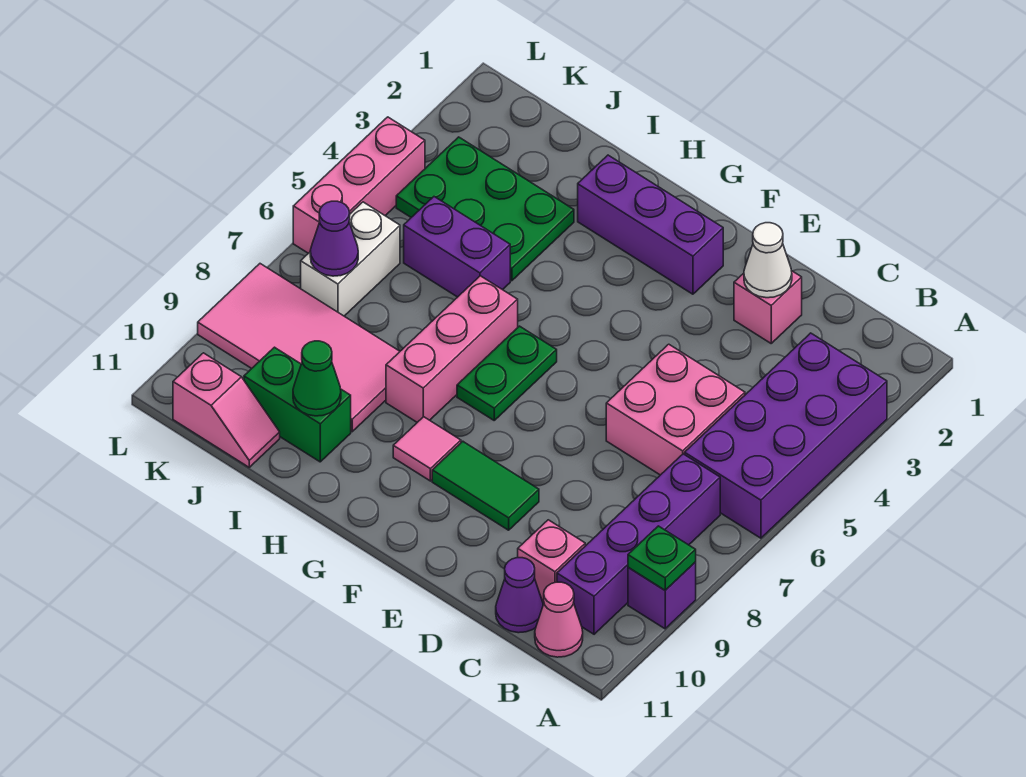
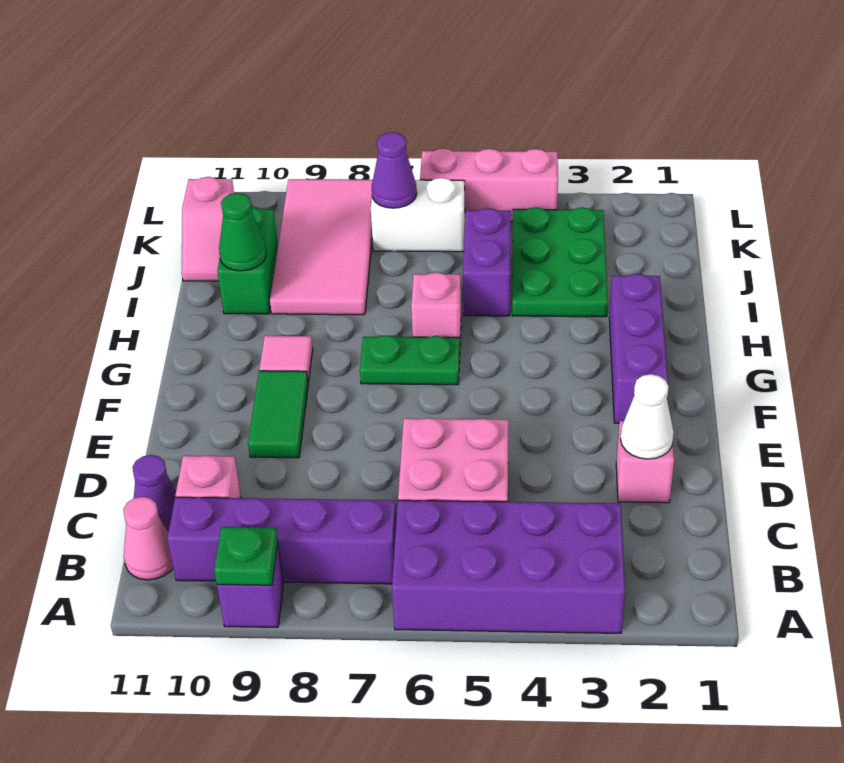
pink 1x3 brick [386,276,518,422] -> pink 1x1 brick [411,272,461,339]

